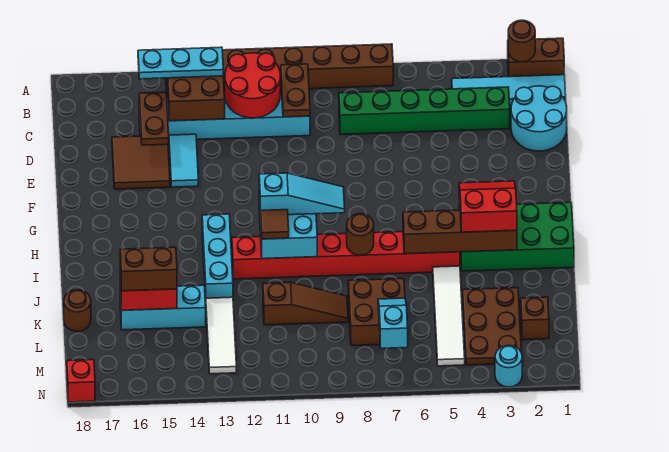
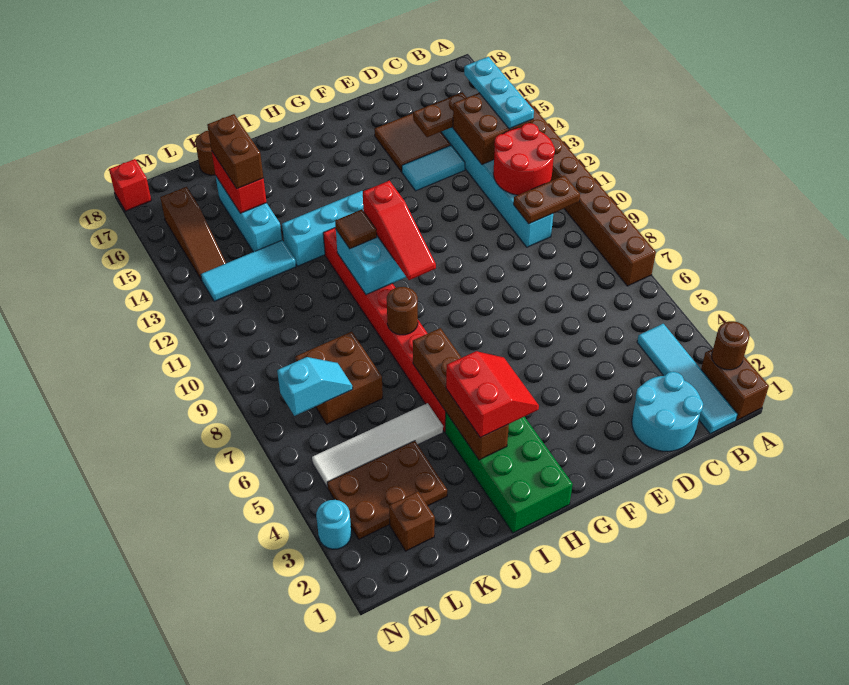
green 1x6 brick [339,87,510,135] -> none
cyan 1x3 slope [259,173,345,215] -> red 1x3 slope [363,181,436,280]
brown 1x3 slope [263,282,348,325] -> brown 1x3 slope moved to [160,187,226,280]
white 1x3 tile [206,297,236,374] -> cyan 1x3 tile [201,240,296,301]

